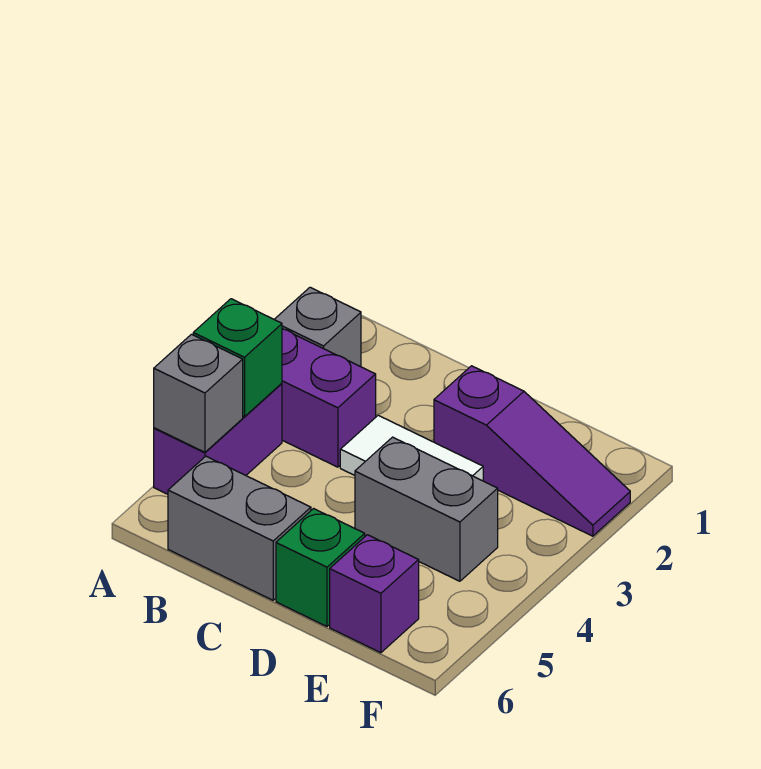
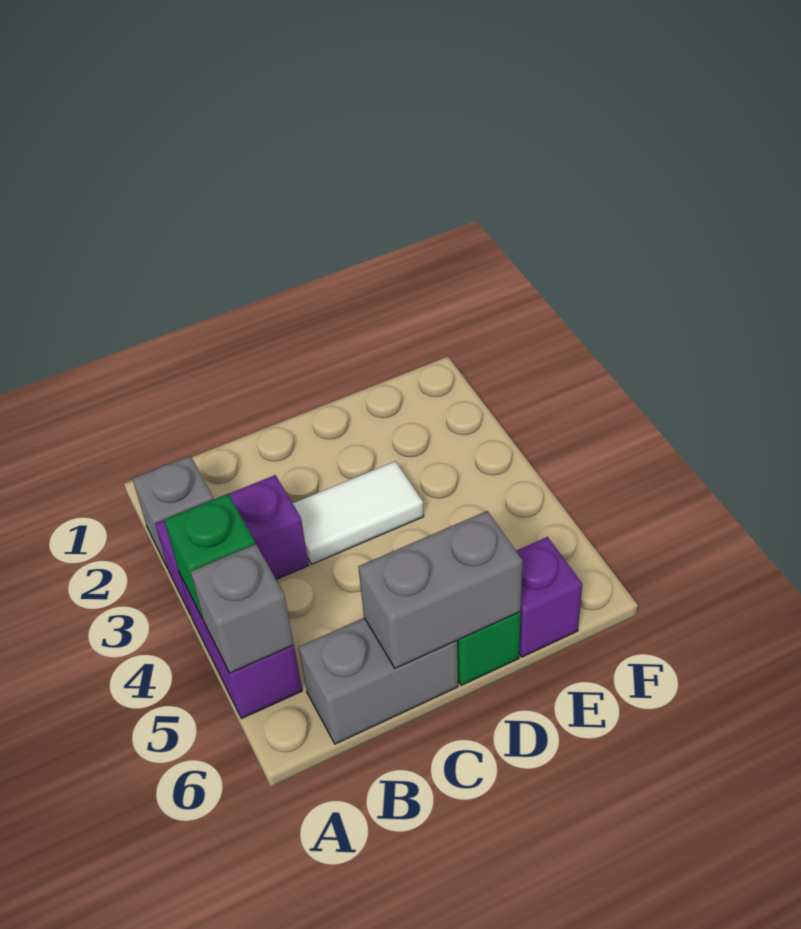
purple 1x3 slope [434,366,630,536] -> none
grey 1x2 brick [355,437,498,581] -> grey 1x2 brick moved to [358,511,523,668]

